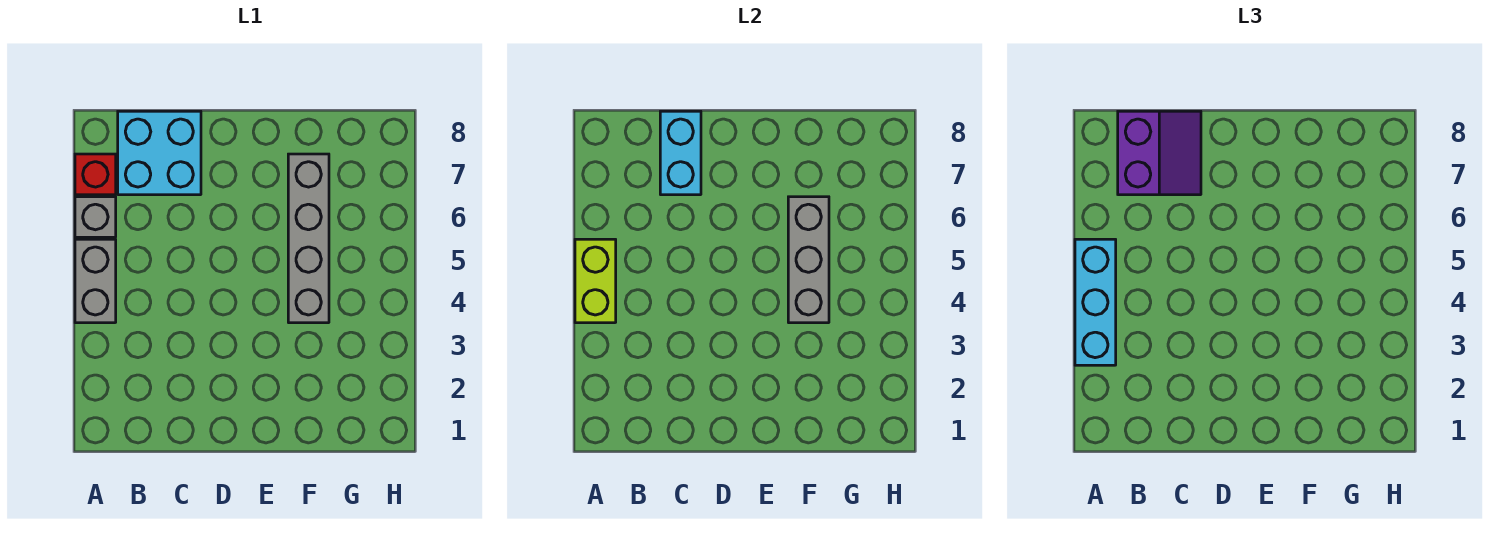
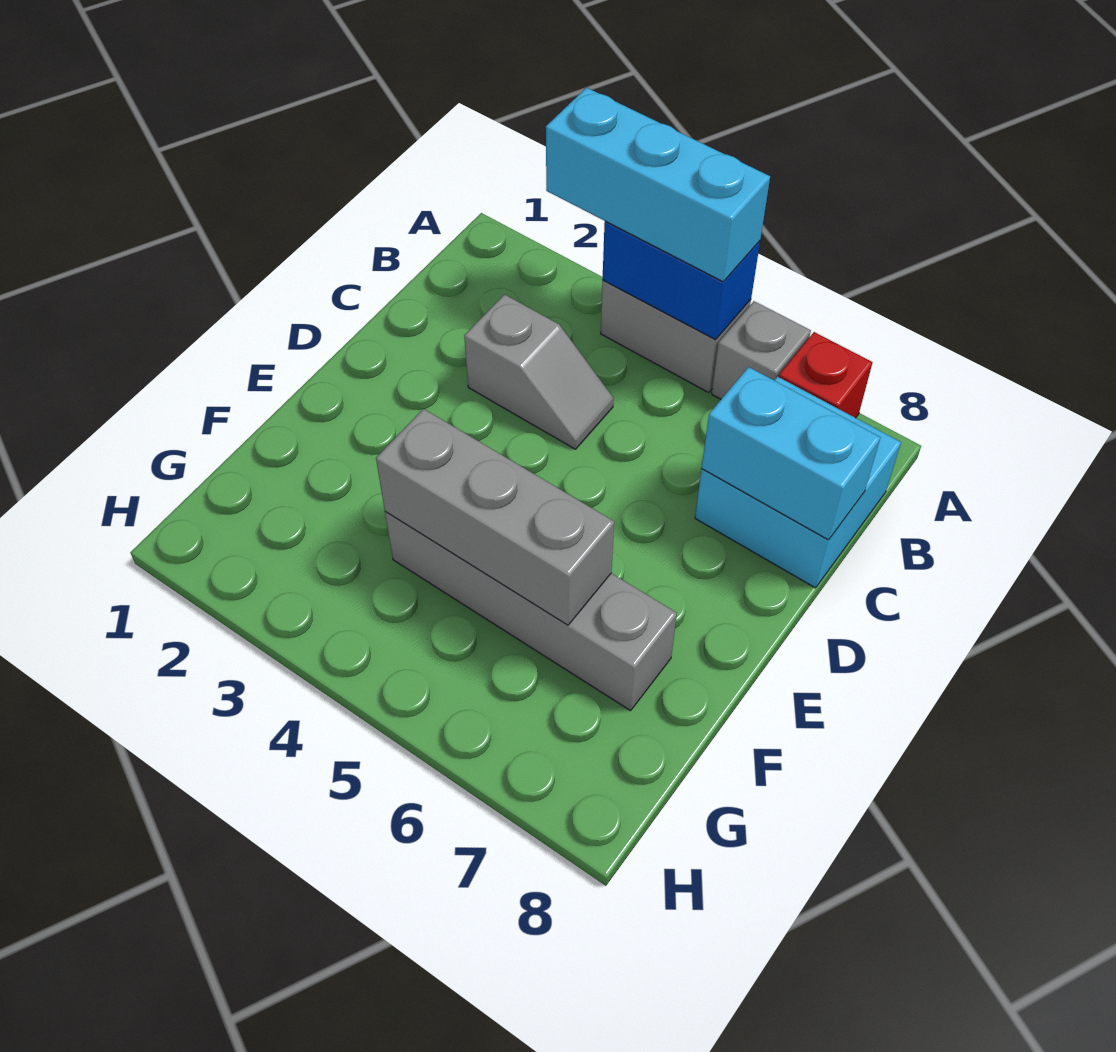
lime 1x2 brick [575,239,616,323] -> blue 1x2 brick [602,221,760,340]
purple 2x2 slope [1118,111,1201,195] -> none
none -> grey 1x2 slope [464,295,613,449]

